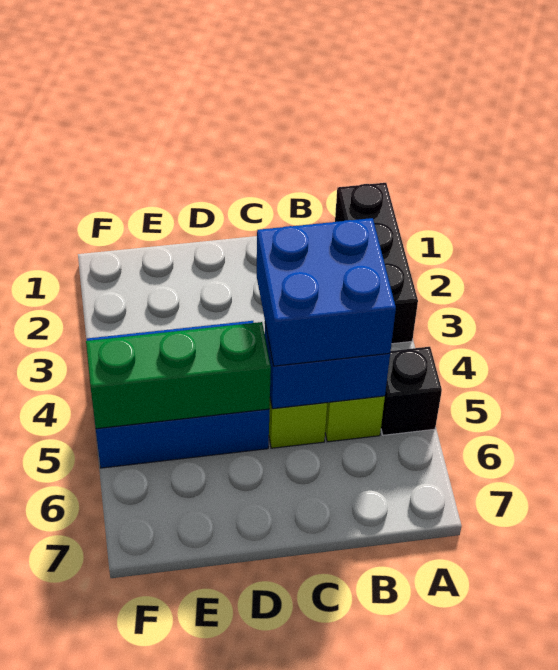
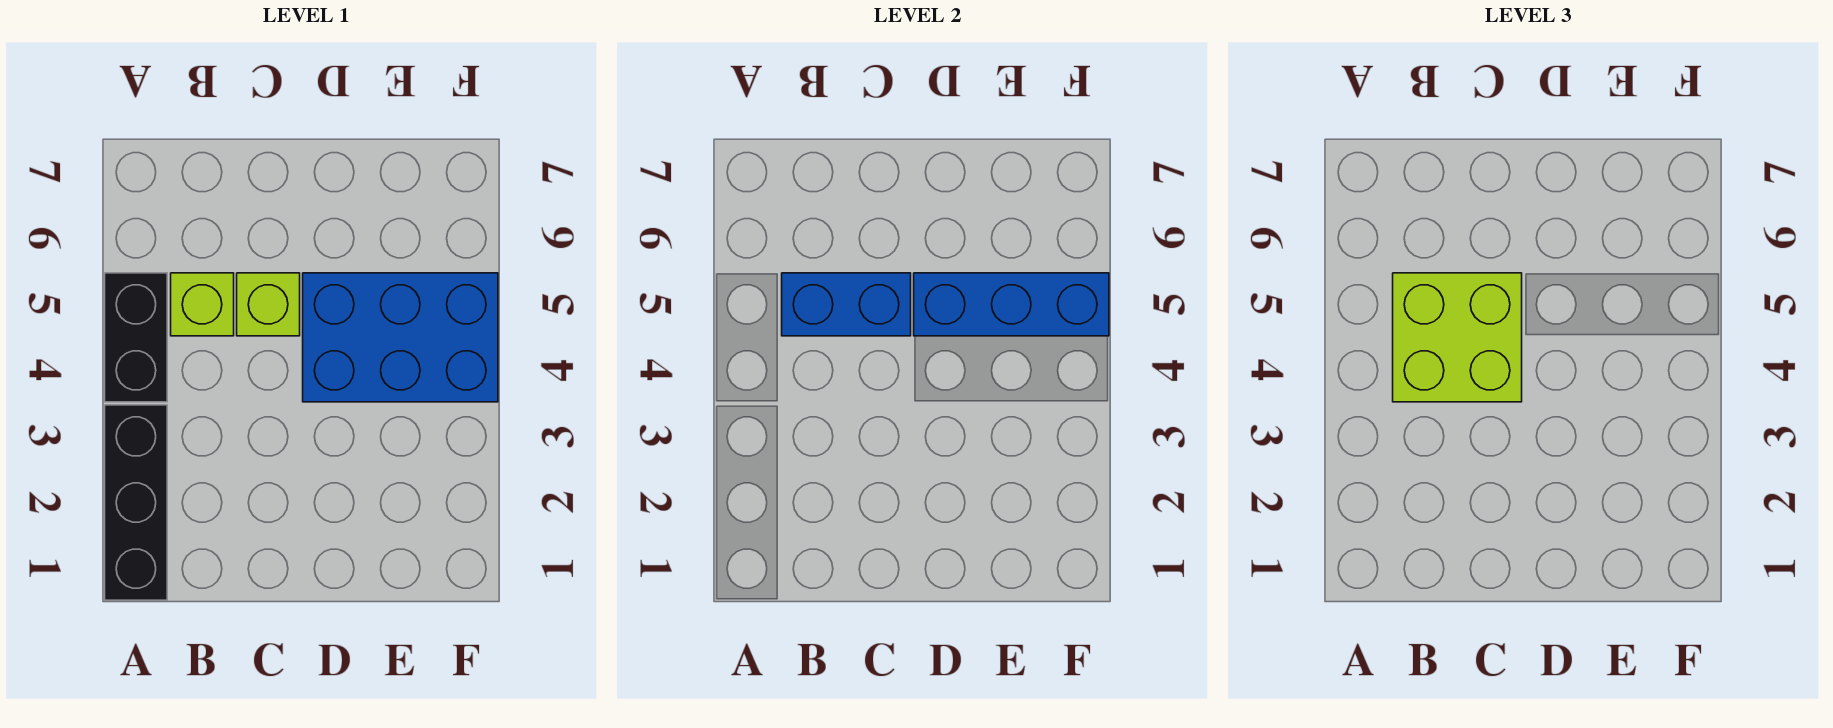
black 1x1 brick [381,347,442,435] -> black 1x2 brick [105,273,167,402]
blue 2x2 brick [257,218,396,366] -> lime 2x2 brick [1393,273,1522,402]
green 1x3 brick [86,322,271,429] -> blue 1x3 brick [914,273,1109,336]

